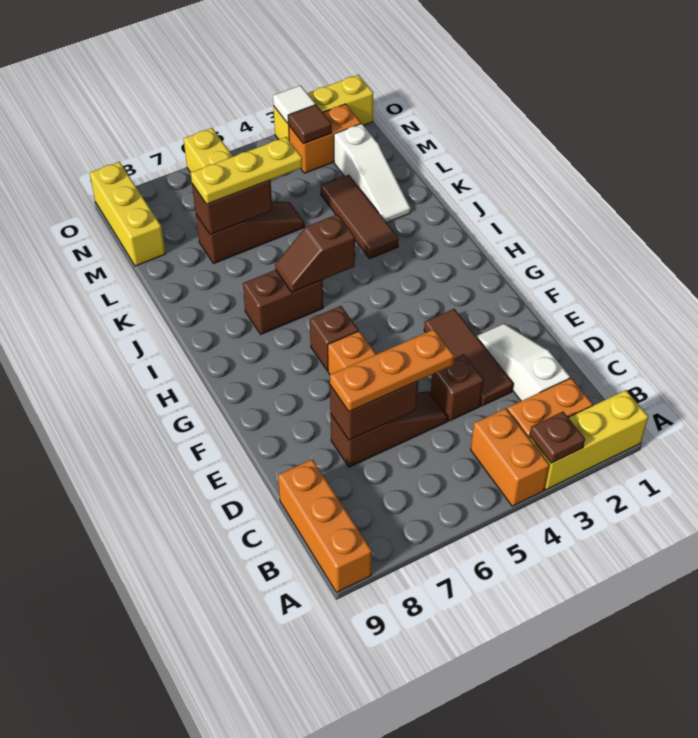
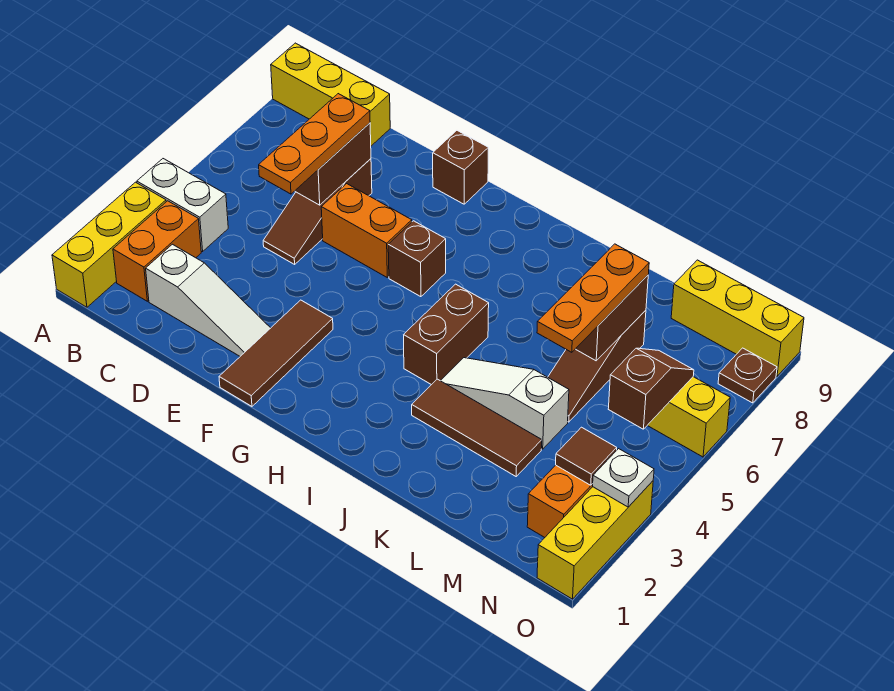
brown 1x1 plate [530,412,585,463] -> brown 1x1 plate moved to [718,348,777,403]
orange 1x2 brick [471,408,549,506] -> white 1x2 brick [137,159,228,252]
orange 1x3 brick [278,459,372,593] -> yellow 1x3 brick [271,43,390,146]
brown 1x3 tile [424,309,513,406] -> brown 1x3 tile turned to [219,300,333,406]
brown 1x1 brick [431,354,483,421] -> brown 1x1 brick moved to [433,131,489,204]
brown 1x2 slope [275,214,355,292] -> brown 1x2 slope moved to [608,348,694,429]
brown 1x2 brick [243,270,323,334] -> brown 1x2 brick moved to [404,284,489,385]
white 1x3 slope [334,124,411,223] -> white 1x3 slope moved to [441,358,569,449]
yellow 1x3 plate [191,137,302,204] -> orange 1x3 plate [537,244,649,352]
white 1x1 tile [273,85,316,124] -> white 1x1 plate [593,449,654,507]

